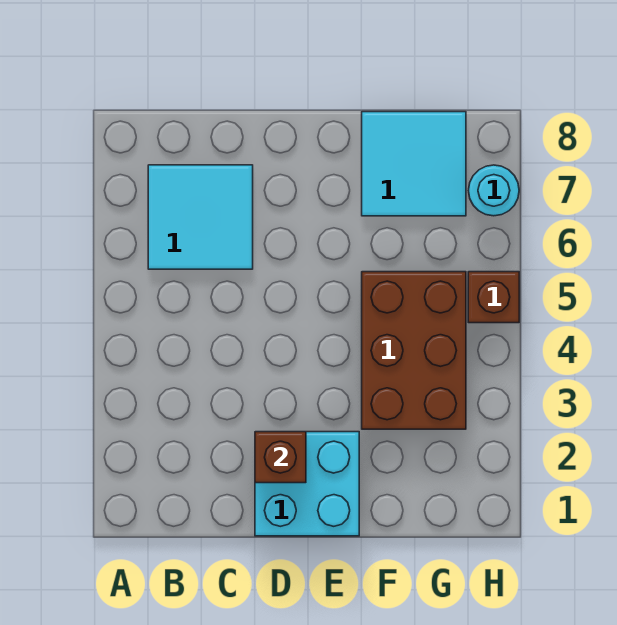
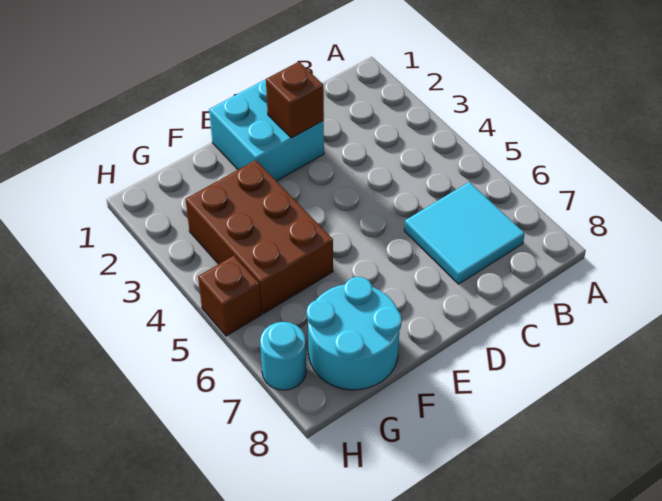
cyan 2x2 tile [362,112,466,216] -> cyan 2x2 round brick [307,277,402,390]

